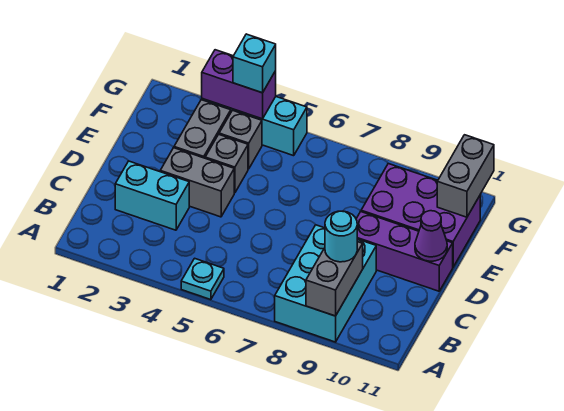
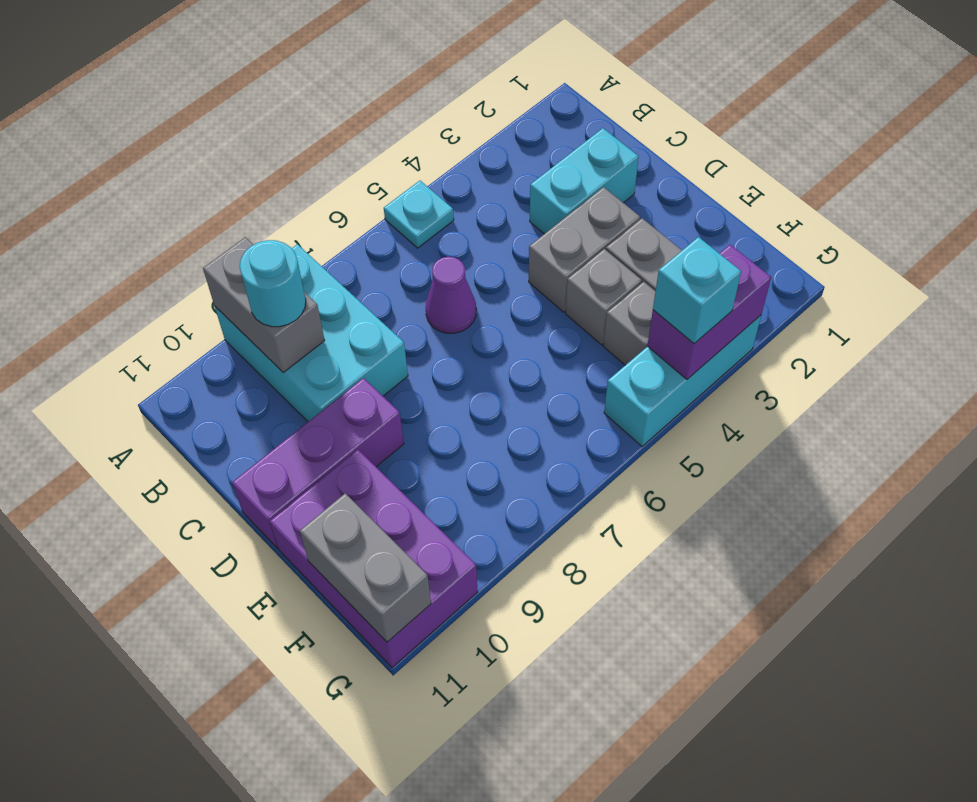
purple 1x1 cone [415,211,447,261] -> purple 1x1 cone moved to [426,257,476,333]
purple 2x3 brick [361,164,480,267] -> purple 2x3 brick turned to [270,450,477,668]

